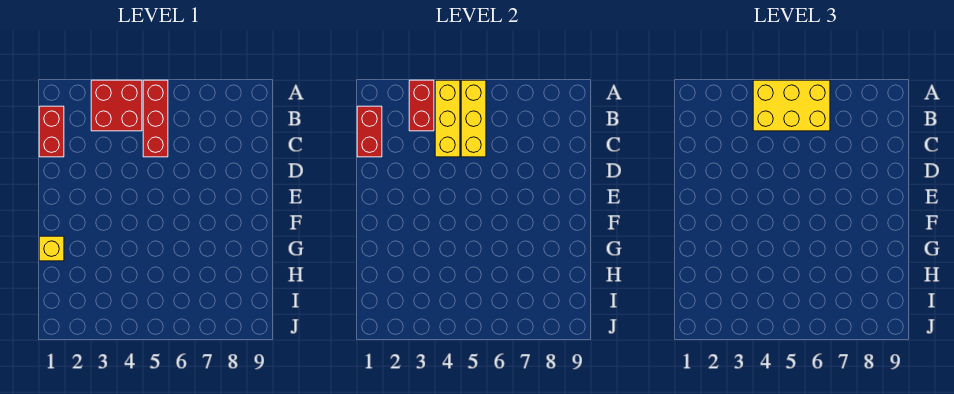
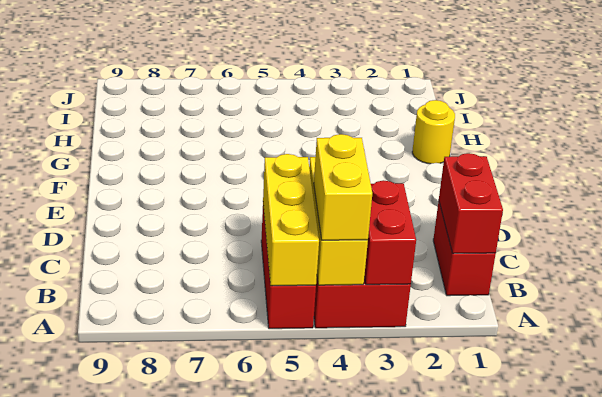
yellow 2x3 brick [753,80,830,131] -> yellow 1x2 brick [314,134,372,240]
yellow 1x1 brick [39,236,64,261] -> yellow 1x1 round brick [412,100,455,164]

